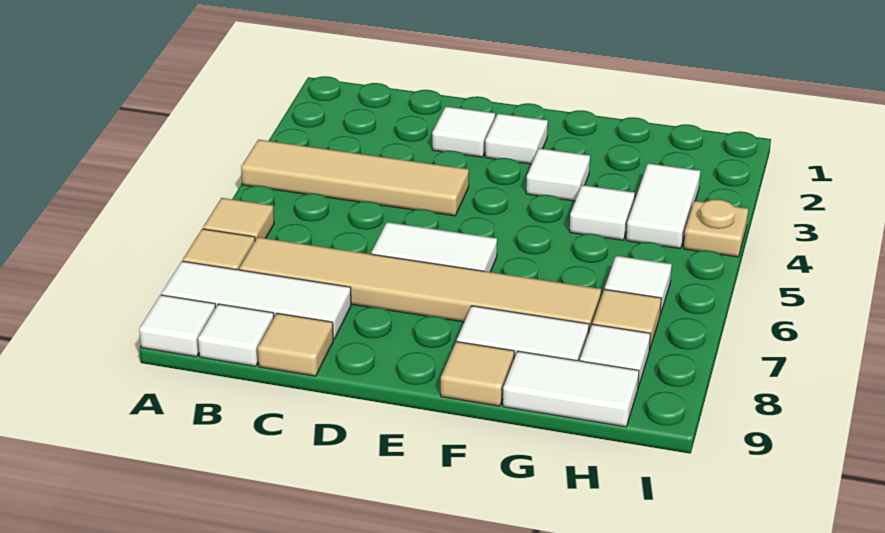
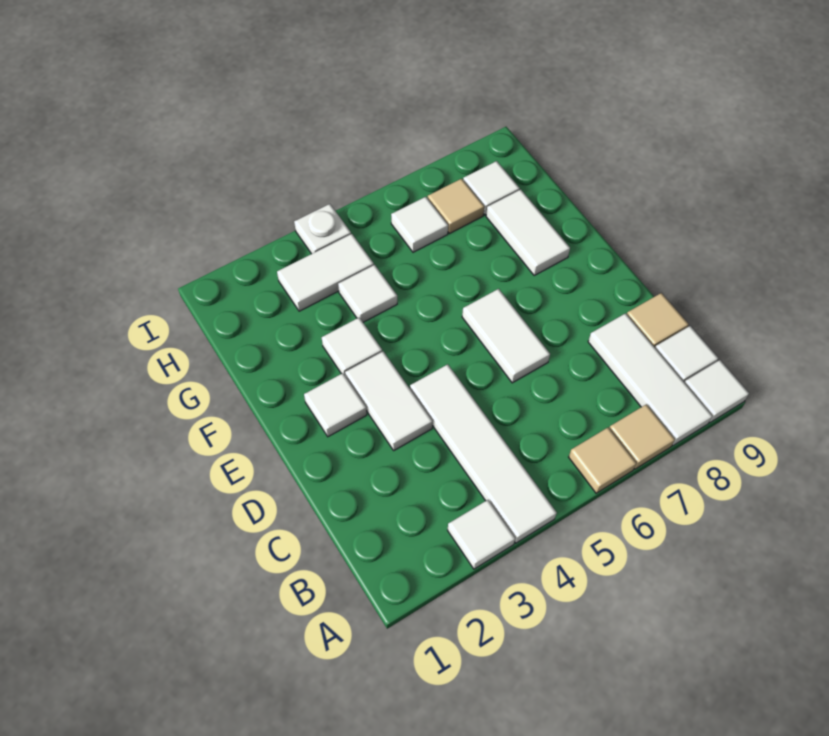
tan 1x4 tile [241,140,469,216] -> white 1x4 tile [410,364,557,543]
tan 1x6 tile [239,237,601,331] -> none
white 1x1 tile [432,107,495,157] -> white 1x1 tile moved to [448,500,515,569]
tan 1x1 tile [441,341,514,406] -> none
white 1x2 tile [503,351,639,427] -> white 1x2 tile moved to [345,351,433,450]
tan 1x1 plate [684,199,748,257] -> white 1x1 plate [294,204,351,254]

